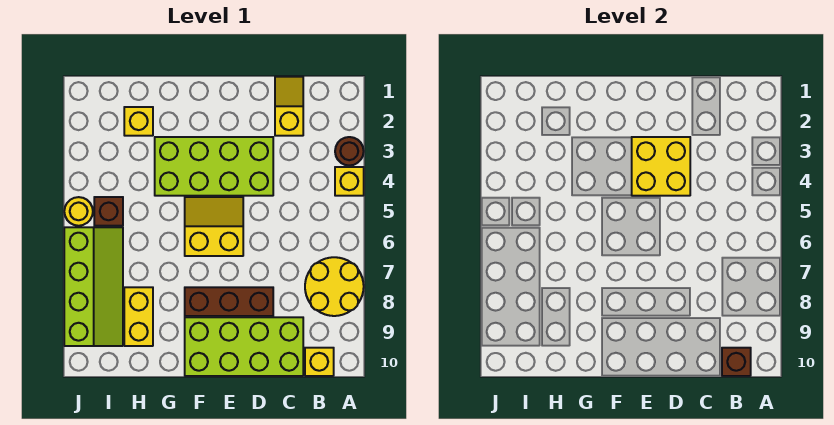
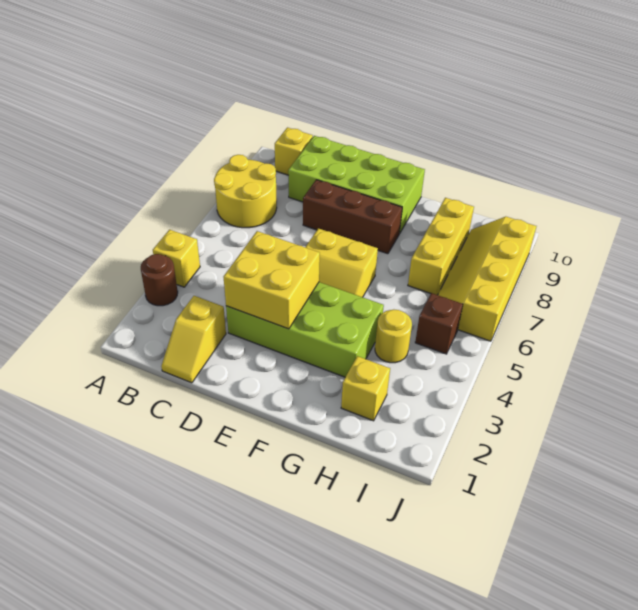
brown 1x1 brick [722,348,751,376] -> none
yellow 1x2 brick [124,287,153,346] -> yellow 1x3 brick [408,198,474,295]
lime 2x4 slope [64,227,123,346] -> yellow 2x4 slope [438,217,536,341]
yellow 1x1 round brick [64,197,93,226] -> yellow 1x1 round brick moved to [375,310,412,363]

